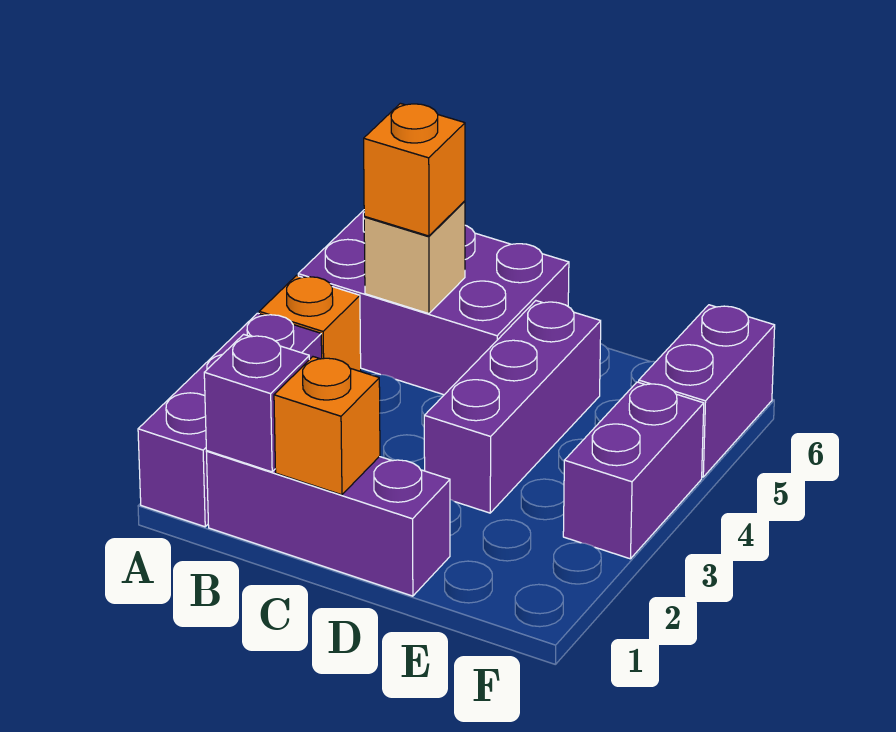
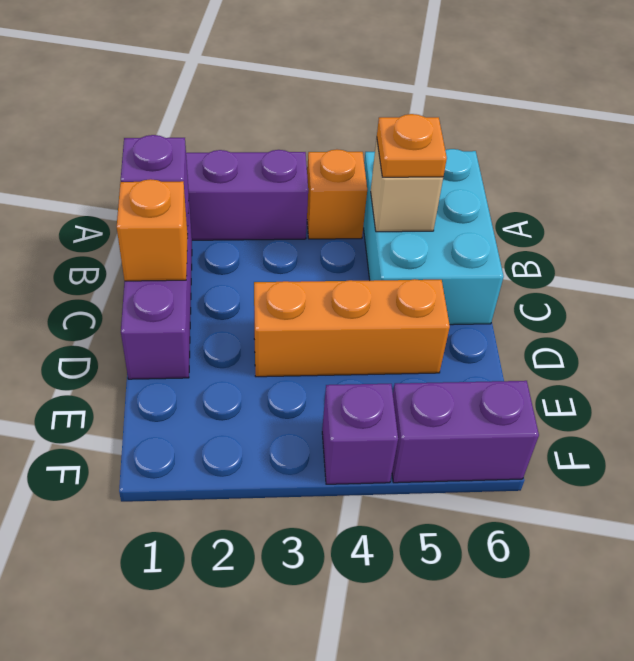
purple 2x3 brick [298,210,569,395] -> cyan 2x3 brick [363,149,504,325]
orange 1x1 brick [364,103,465,236] -> orange 1x1 plate [377,114,447,177]
purple 1x3 brick [424,301,601,513] -> orange 1x3 brick [254,279,450,377]
purple 1x2 brick [563,382,704,559] -> purple 1x1 brick [322,384,398,484]

